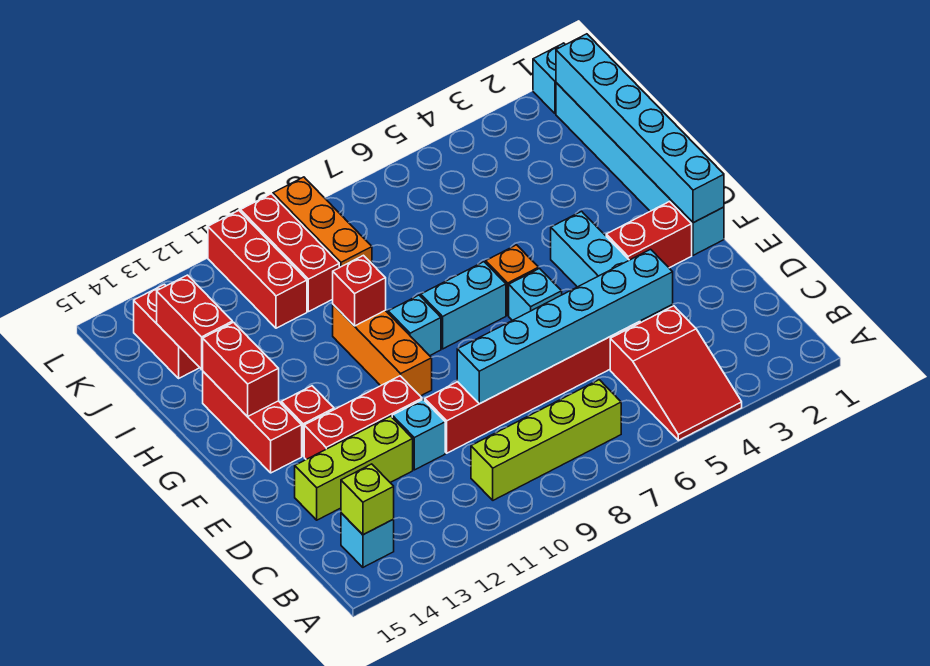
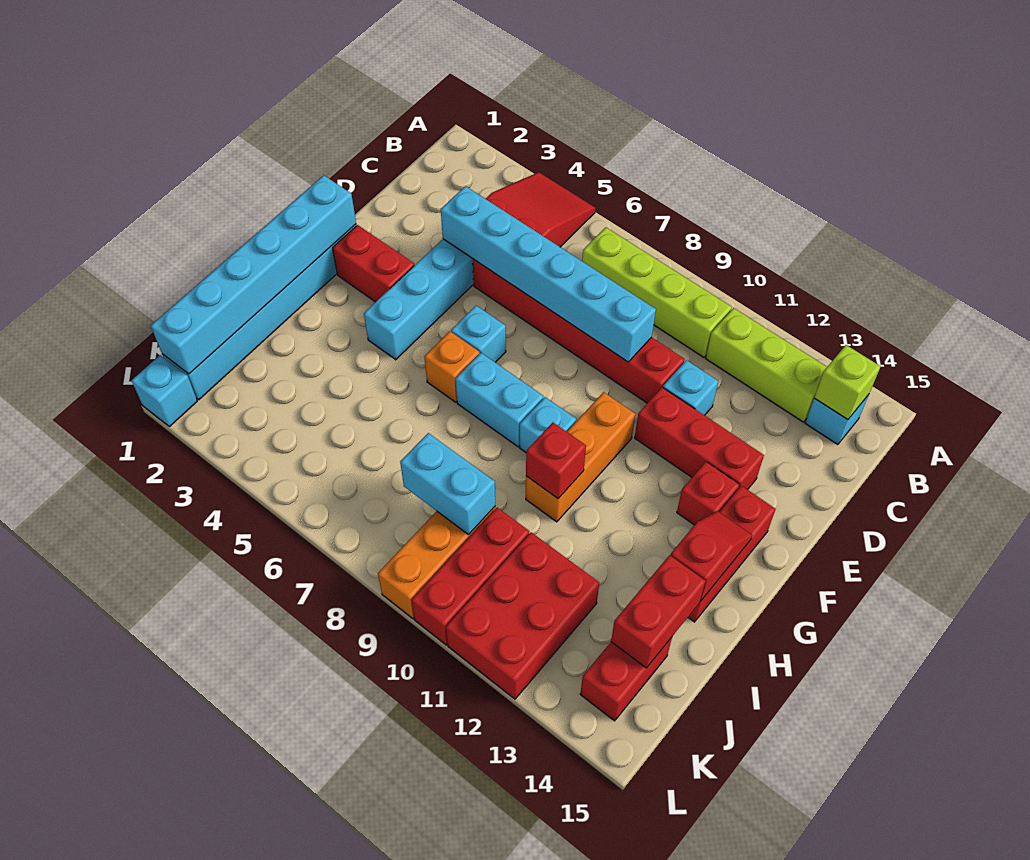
lime 1x3 brick [295,416,413,520] -> lime 1x3 brick moved to [706,308,827,422]
red 1x2 brick [203,322,279,417] -> red 1x2 slope [670,511,752,601]
none -> cyan 1x2 brick [400,433,495,535]
red 1x3 brick [208,211,307,328] -> red 2x3 brick [446,532,599,699]

